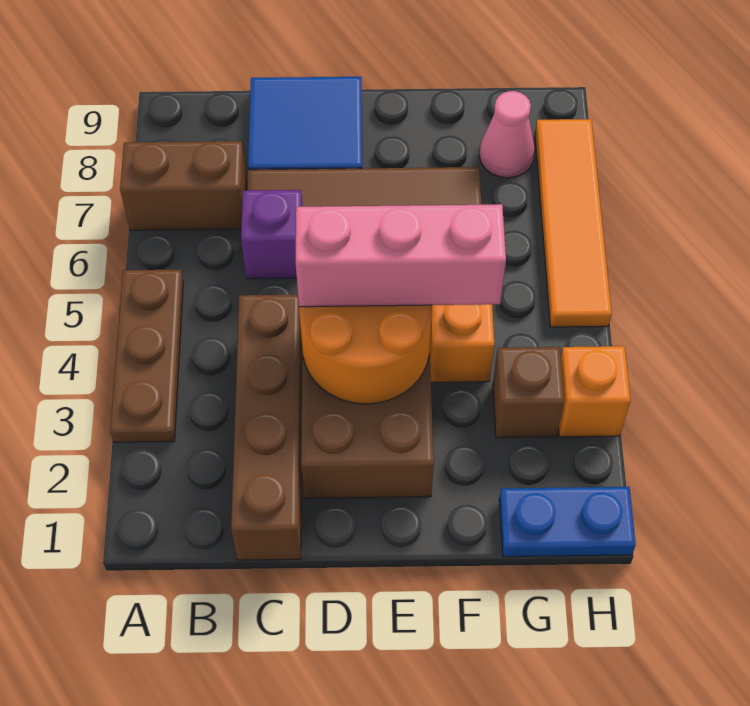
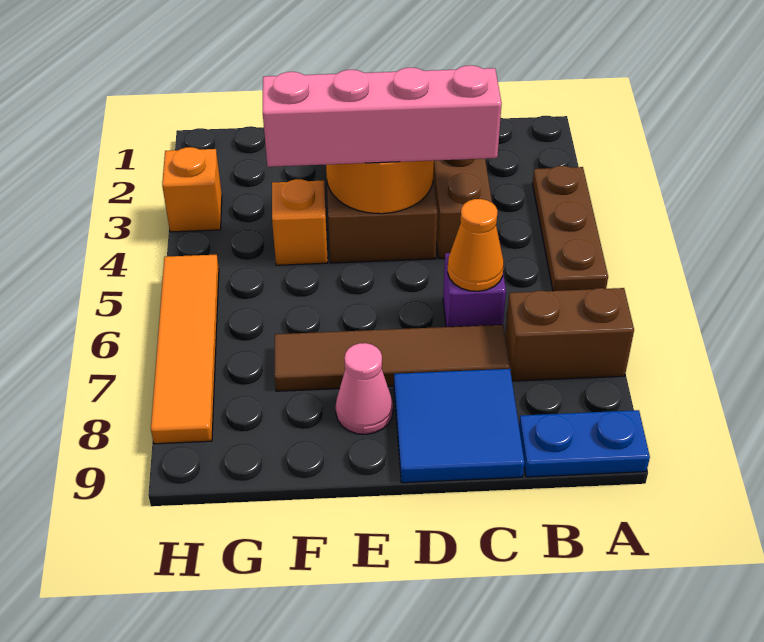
none -> orange 1x1 cone [448,199,504,291]
pink 1x3 brick [295,204,506,307] -> pink 1x4 brick [263,65,502,167]
blue 1x2 plate [499,487,636,557] -> blue 1x2 plate moved to [519,410,650,477]
brown 1x1 brick [493,347,564,438] -> none
pink 1x1 cone [479,91,535,178] -> pink 1x1 cone moved to [336,343,393,434]

